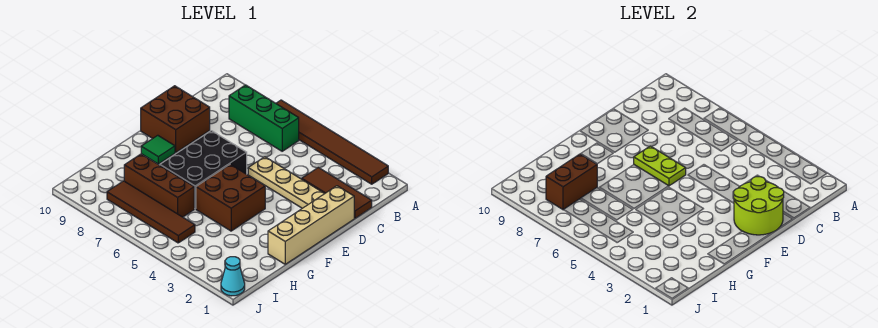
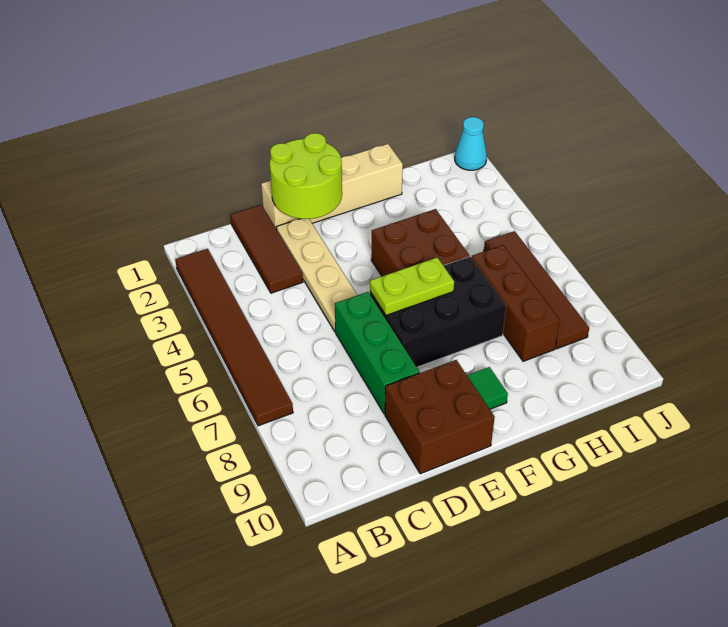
green 1x3 brick [229,85,299,151] -> green 1x3 brick moved to [335,292,419,414]
lime 1x2 plate [634,146,686,186] -> lime 1x2 plate turned to [370,258,454,315]
brown 1x2 brick [546,154,597,210] -> none

